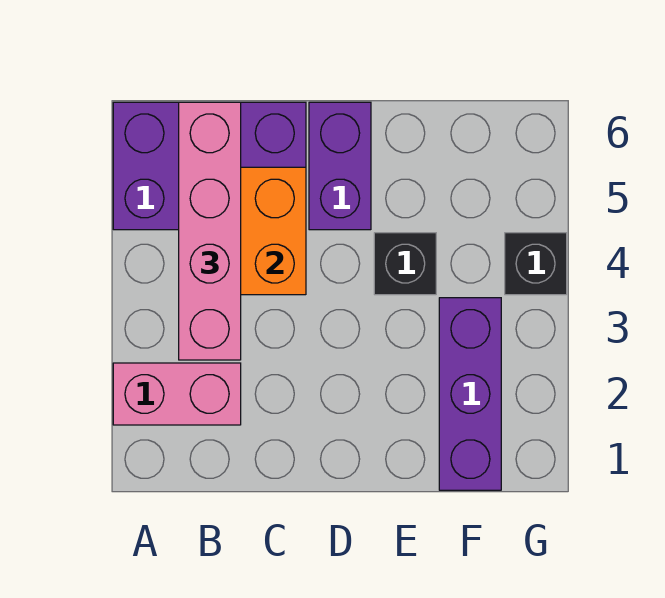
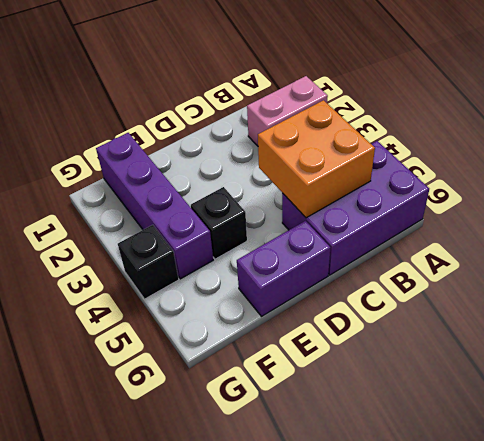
pink 1x4 brick [179,102,241,360] -> none
purple 1x2 brick [309,102,371,230] -> purple 1x2 brick turned to [237,221,330,317]
purple 1x3 brick [439,298,501,490] -> purple 1x4 brick [96,133,213,279]

